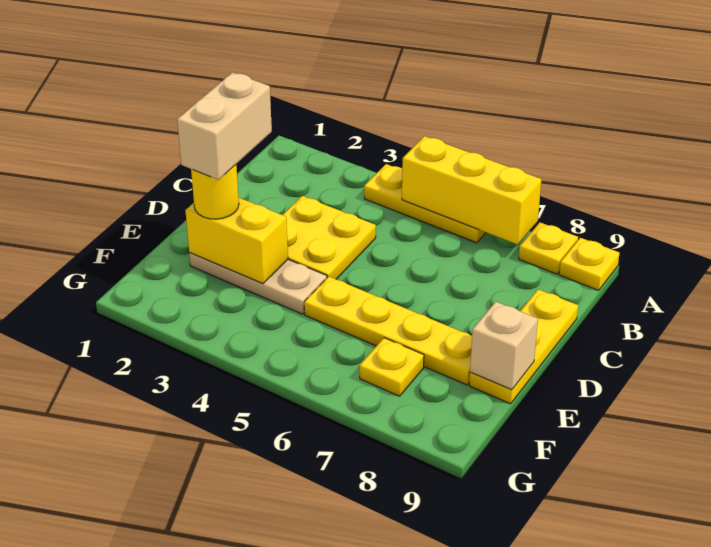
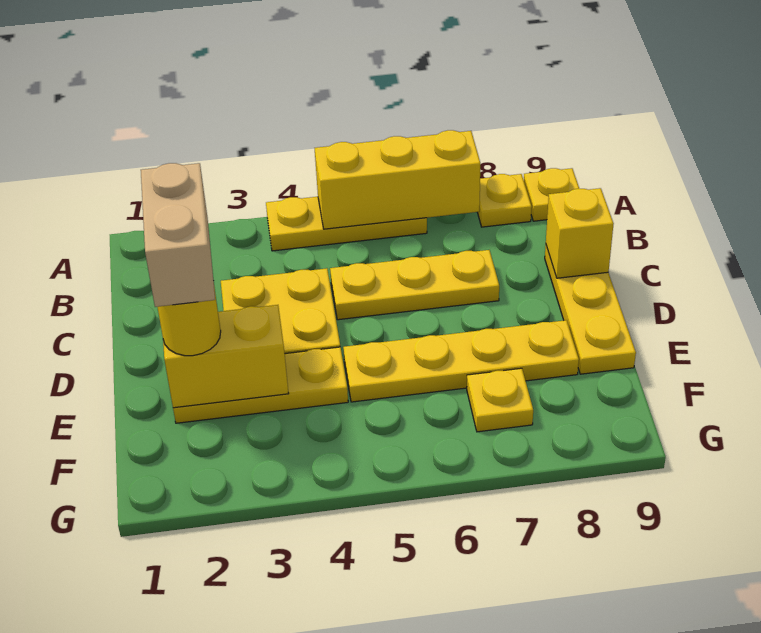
none -> yellow 1x3 plate [330,250,499,320]
none -> yellow 1x1 brick [546,188,614,278]
tan 1x3 plate [189,253,327,314] -> yellow 1x3 plate [173,347,348,423]
tan 1x1 brick [470,302,538,390] -> none

